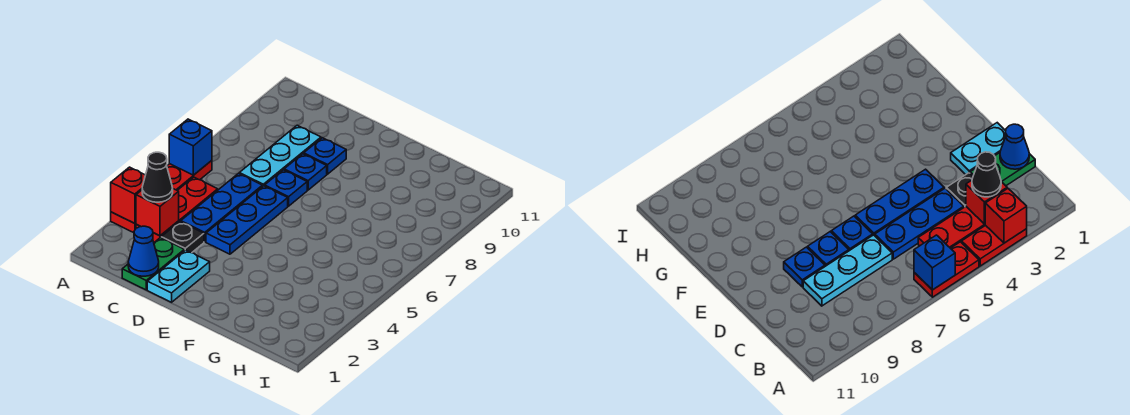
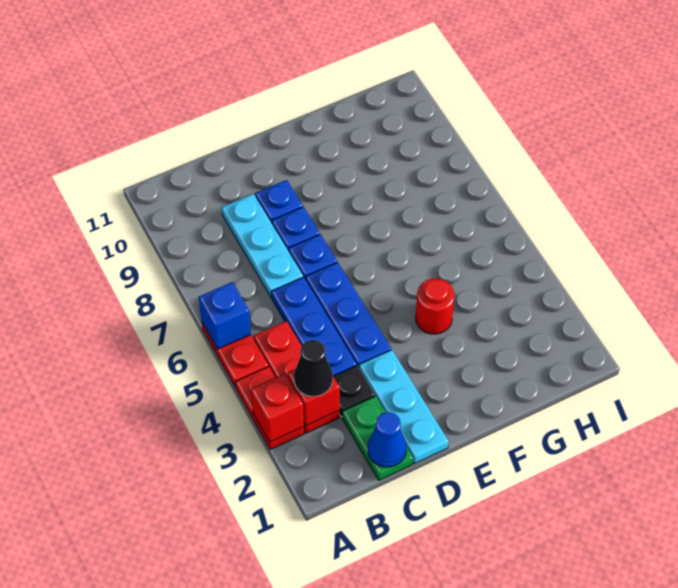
cyan 1x2 plate [147,250,210,302] -> cyan 1x3 plate [359,350,449,464]
none -> red 1x1 round brick [416,279,454,334]

